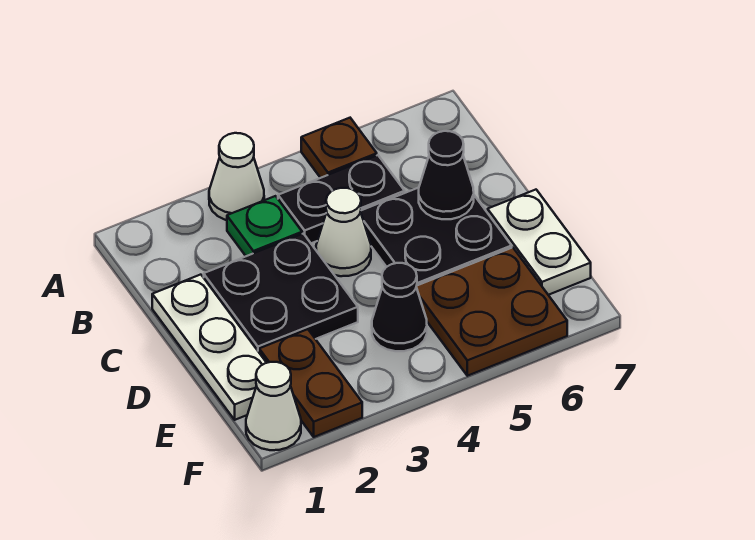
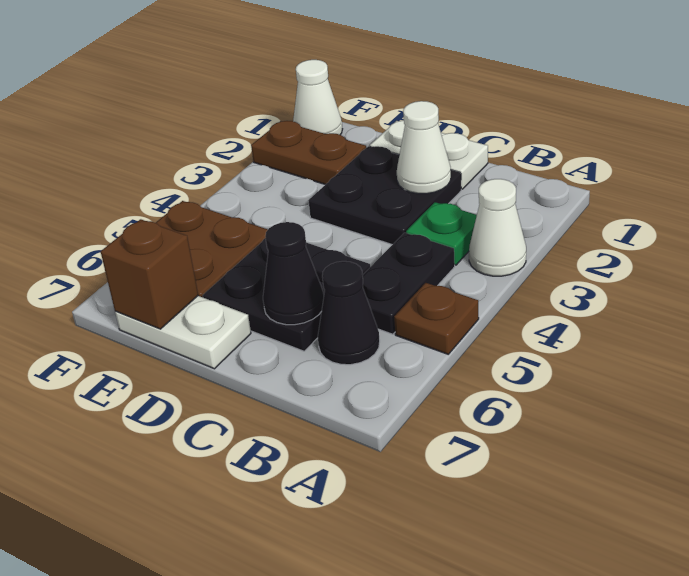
white 1x3 plate [152,275,266,420] -> white 1x2 plate [370,121,488,189]
white 1x1 cone [316,188,371,276] -> white 1x1 cone moved to [397,101,451,194]
black 1x1 cone [372,263,427,351] -> black 1x1 cone moved to [318,261,380,365]
none -> brown 1x1 brick [101,219,198,329]

